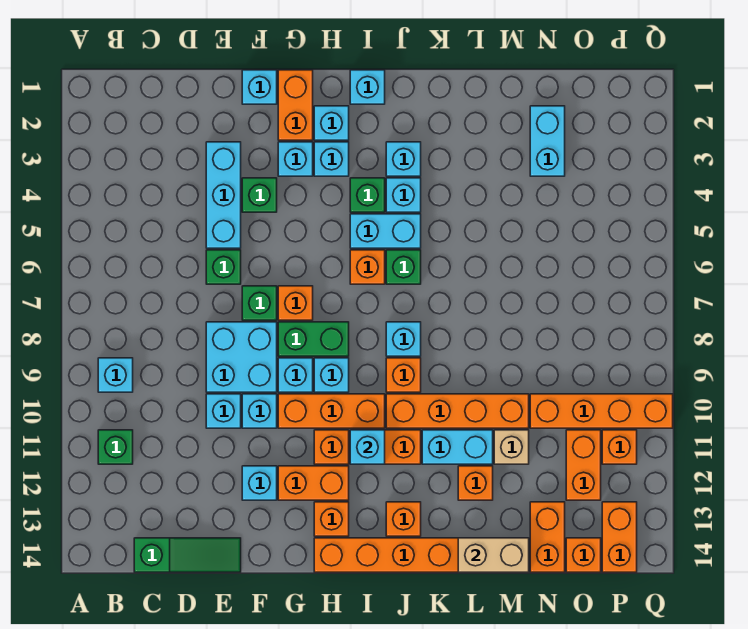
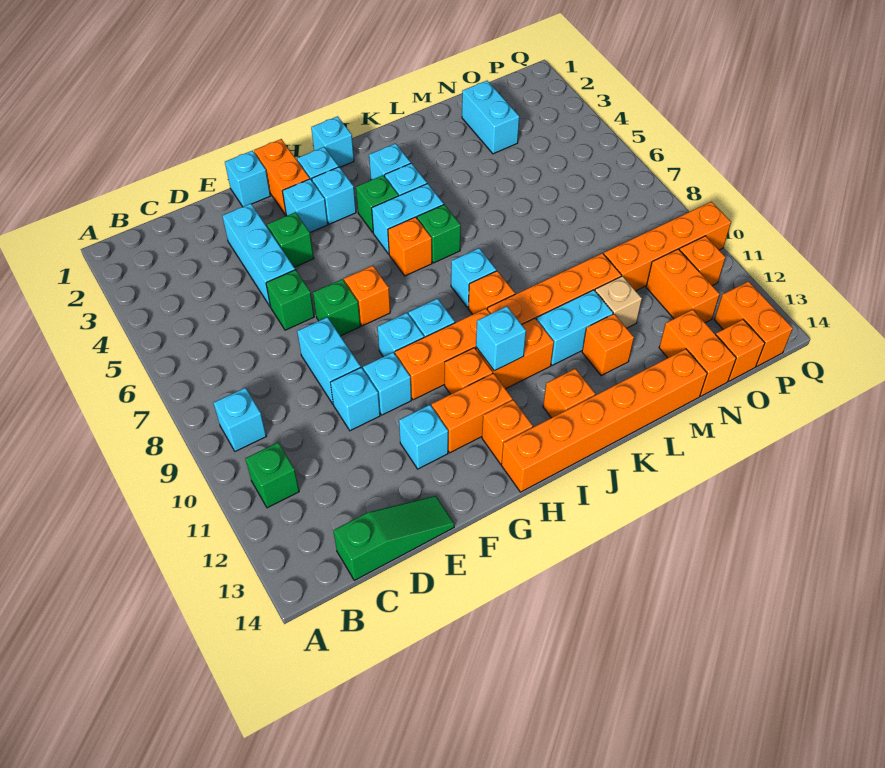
cyan 2x2 brick [206,322,277,392] -> cyan 1x2 brick [297,317,361,404]
green 1x2 brick [278,322,349,356] -> none
tan 1x2 brick [458,538,529,572] -> none

